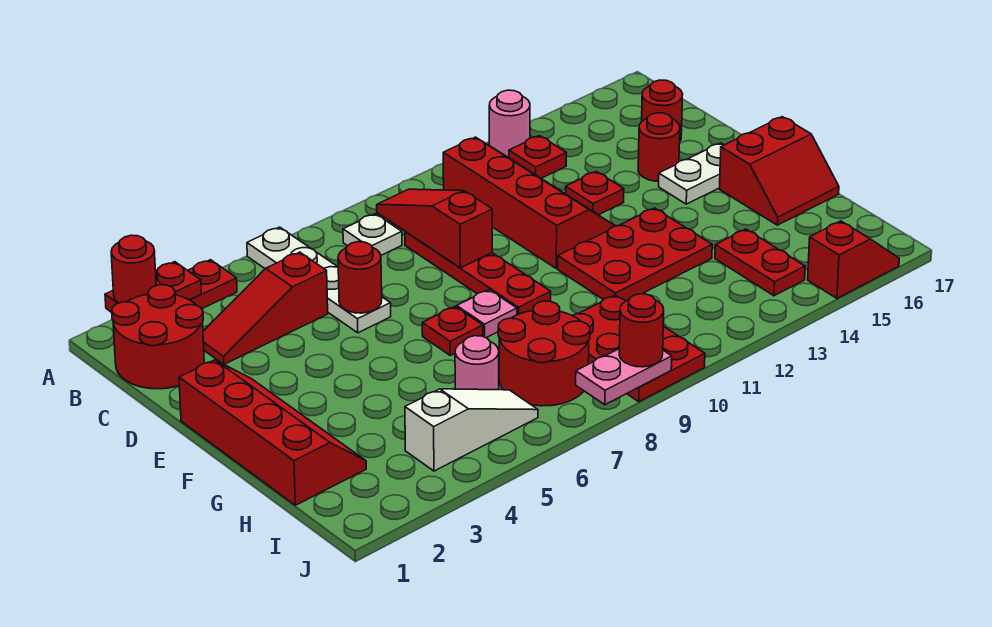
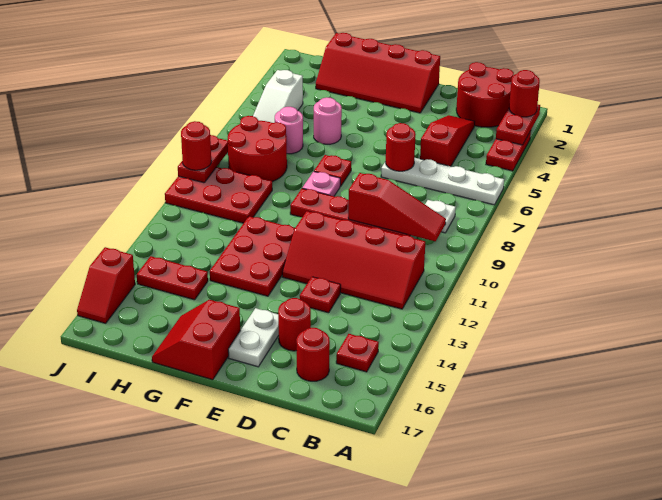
pink 1x1 round brick [489,90,530,158] -> pink 1x1 round brick moved to [314,97,342,144]
red 1x1 plate [509,136,566,178] -> red 1x1 plate moved to [336,334,379,372]
pink 1x2 plate [576,349,672,405] -> red 1x2 plate [178,135,228,183]

